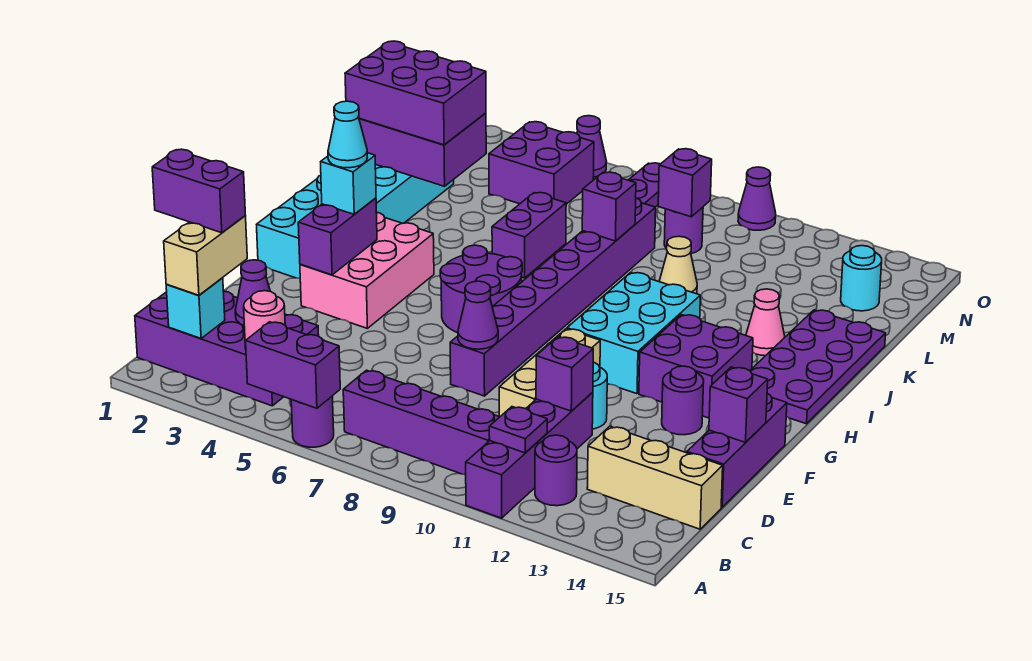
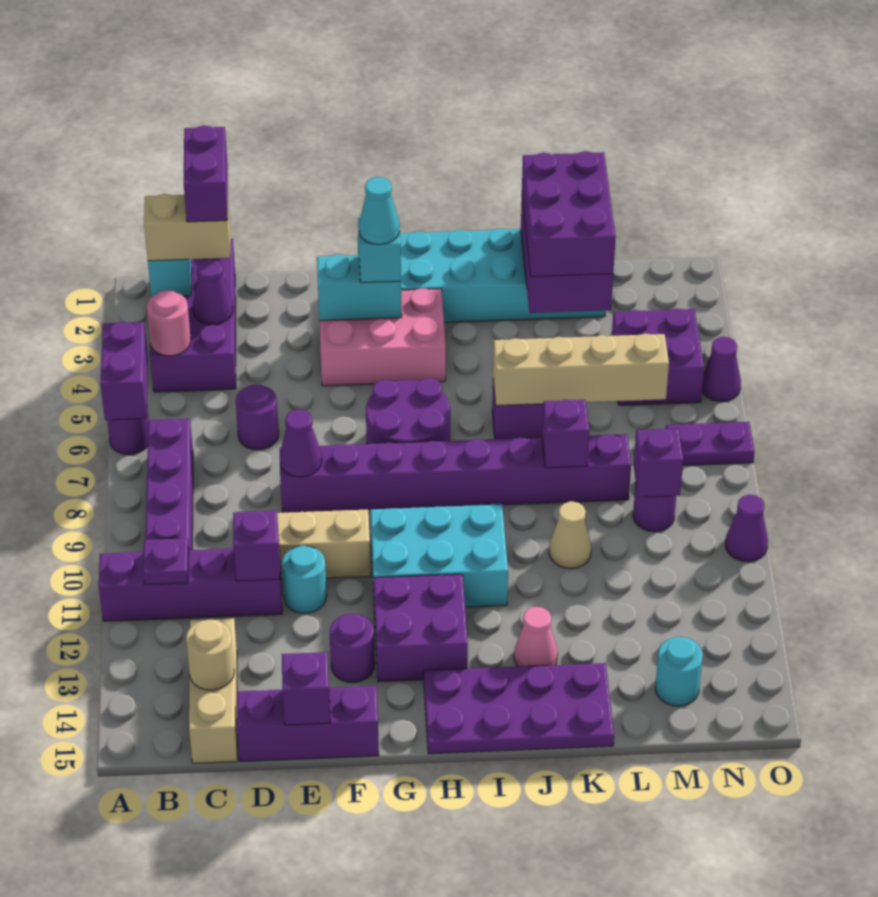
purple 1x1 round brick [535,435,577,506] -> purple 1x1 round brick moved to [236,384,279,450]
none -> tan 1x1 round brick [186,620,234,690]
purple 1x2 brick [298,198,377,275] -> cyan 1x2 brick [317,255,402,321]
none -> tan 1x4 brick [493,334,669,406]

